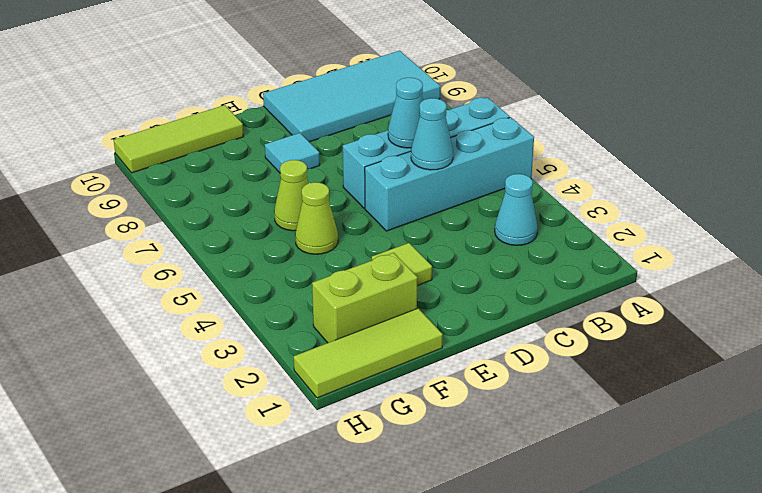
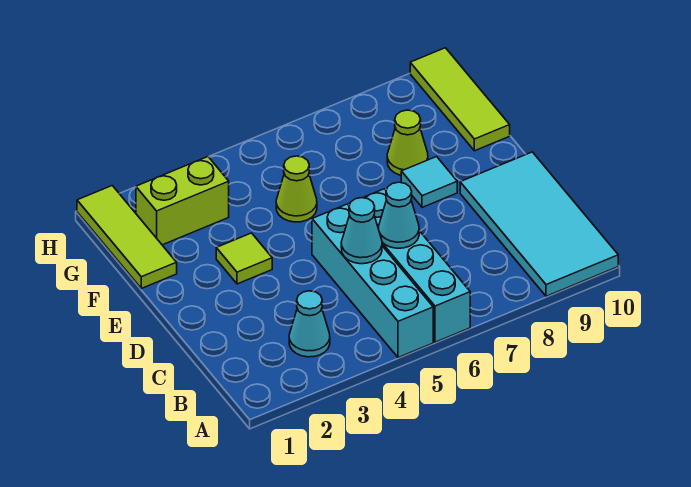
lime 1x2 brick [312,253,418,343] -> lime 1x2 brick turned to [136,157,229,245]
lime 1x1 cone [274,160,309,231] -> lime 1x1 cone moved to [387,110,428,175]

